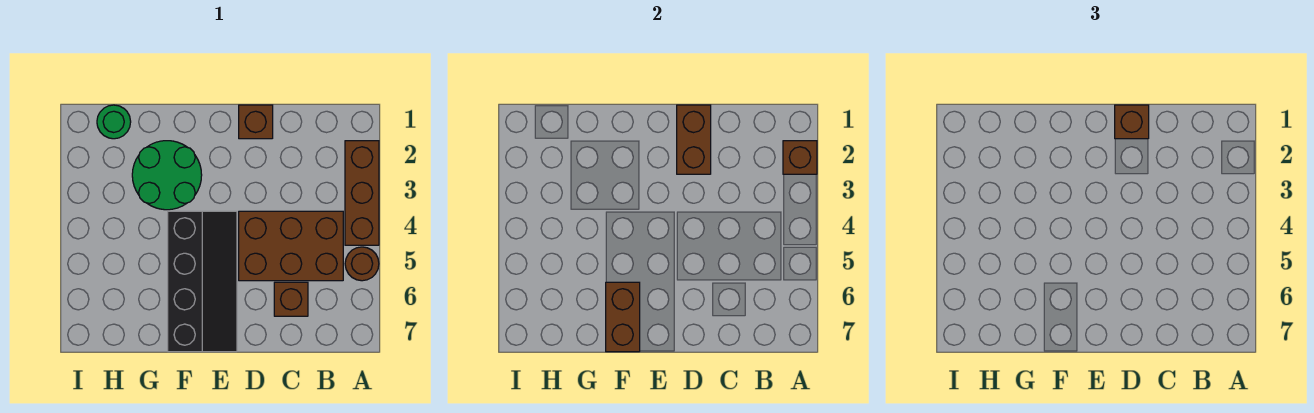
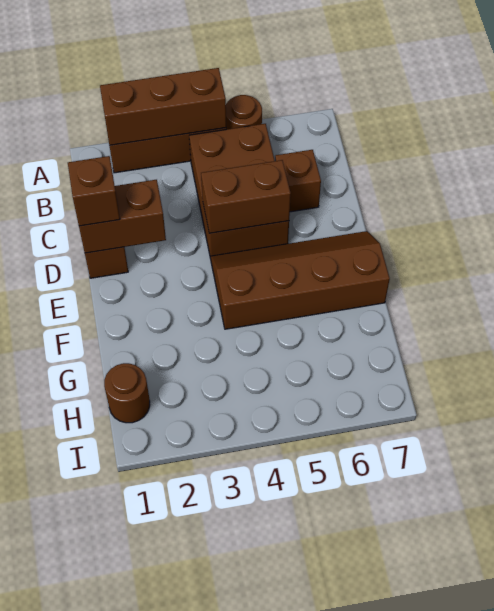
brown 1x1 brick [783,141,817,174] -> brown 1x3 brick [100,68,226,145]
black 2x4 slope [168,211,237,352] -> brown 2x4 slope [210,231,390,329]
green 2x2 round brick [132,141,202,210] -> none
brown 1x2 brick [606,282,640,352] -> brown 1x2 brick moved to [201,160,291,233]
green 1x1 round brick [97,105,131,139] -> brown 1x1 round brick [104,363,150,423]

